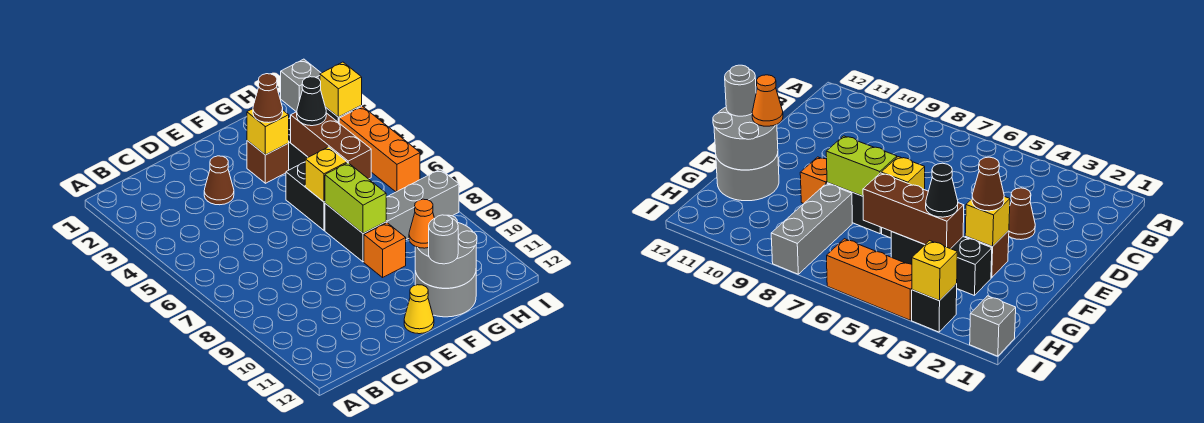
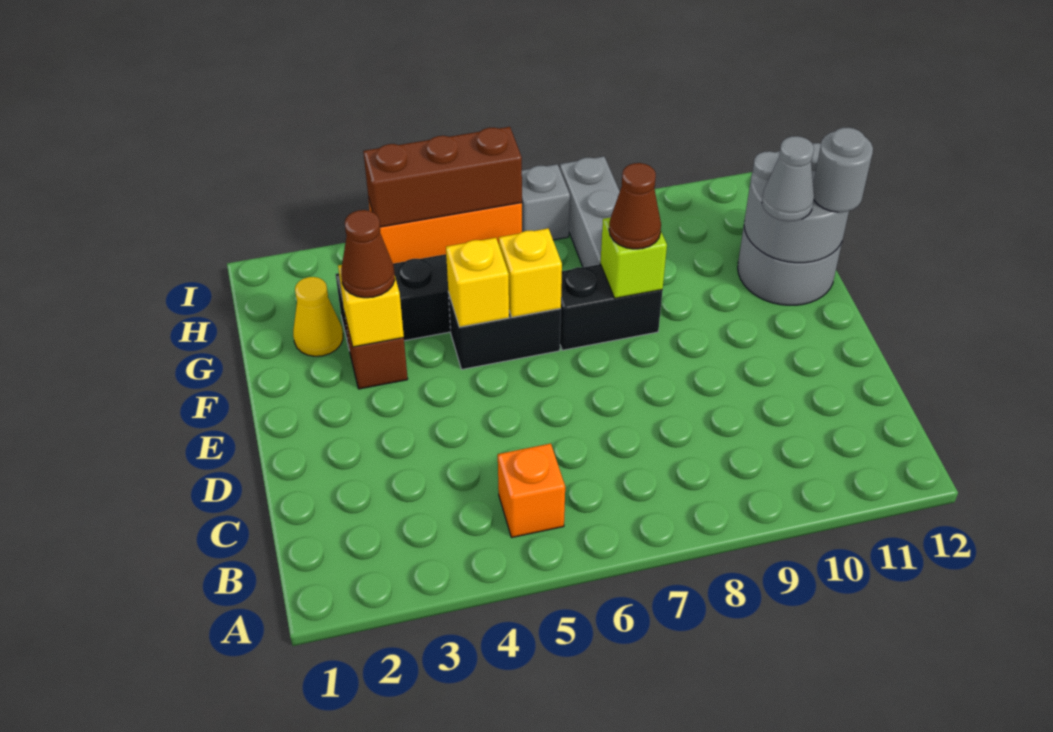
brown 1x1 cone [204,156,234,205] -> brown 1x1 cone moved to [609,163,661,249]
yellow 1x1 cone [404,285,434,334] -> yellow 1x1 cone moved to [293,277,343,356]
lime 1x2 brick [325,163,386,233] -> lime 1x1 brick [601,217,667,298]
orange 1x1 brick [364,223,406,277] -> orange 1x1 brick moved to [498,444,565,537]
orange 1x1 cone [409,199,434,248] -> grey 1x1 cone [762,136,814,221]
brown 1x3 brick [291,112,371,179] -> brown 1x3 brick moved to [363,127,522,227]
black 1x1 cone [297,77,326,126] -> none
grey 1x1 brick [281,59,321,112] -> grey 1x1 brick moved to [522,164,570,240]
black 1x1 brick [912,284,957,332] -> none
yellow 1x1 brick [320,62,362,117] -> yellow 1x1 brick moved to [446,238,509,327]

